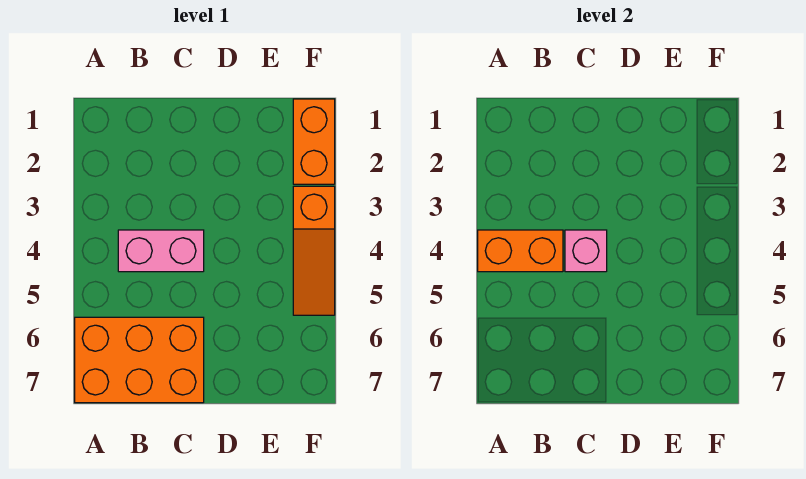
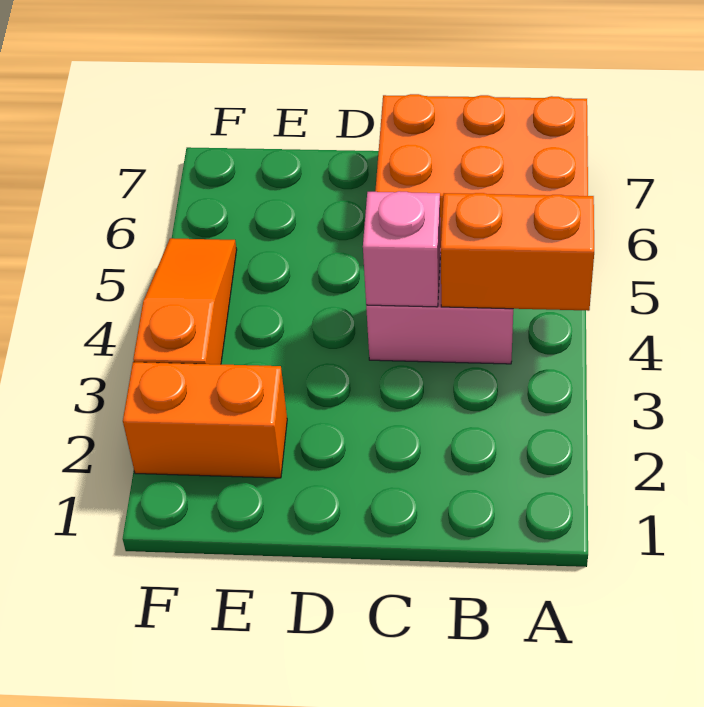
orange 1x2 brick [293,99,335,184] -> orange 1x2 brick turned to [123,362,287,478]

